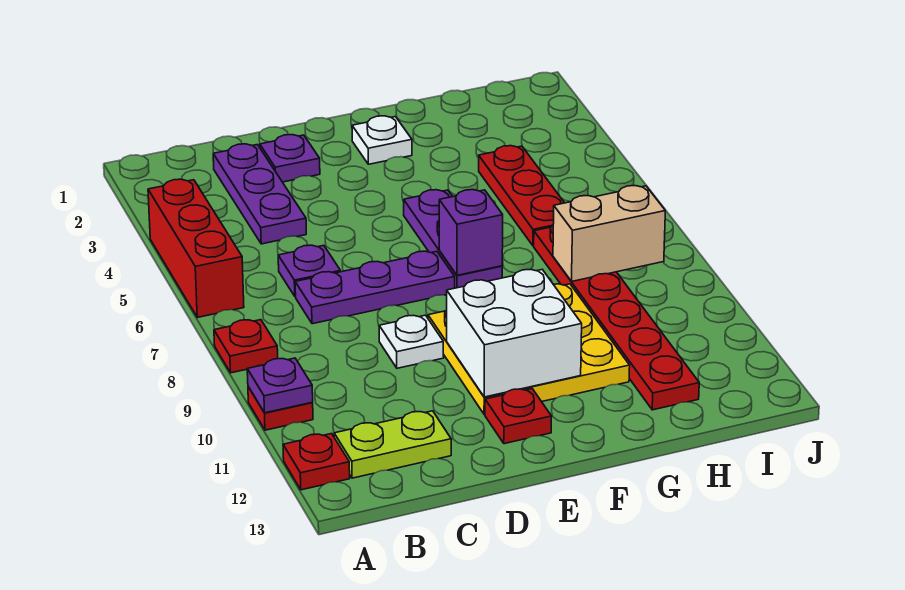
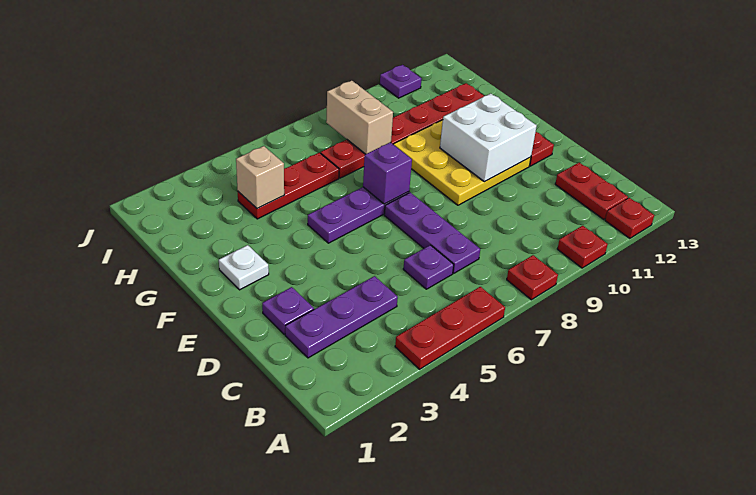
red 1x3 brick [148,179,244,317] -> red 1x3 plate [395,287,505,369]
purple 1x1 plate [247,358,313,413] -> purple 1x1 plate moved to [380,65,422,98]
lime 1x2 plate [334,411,451,478] -> red 1x2 plate [555,163,628,220]
white 1x1 plate [379,315,444,368] -> none
none -> tan 1x1 brick [236,146,284,208]

